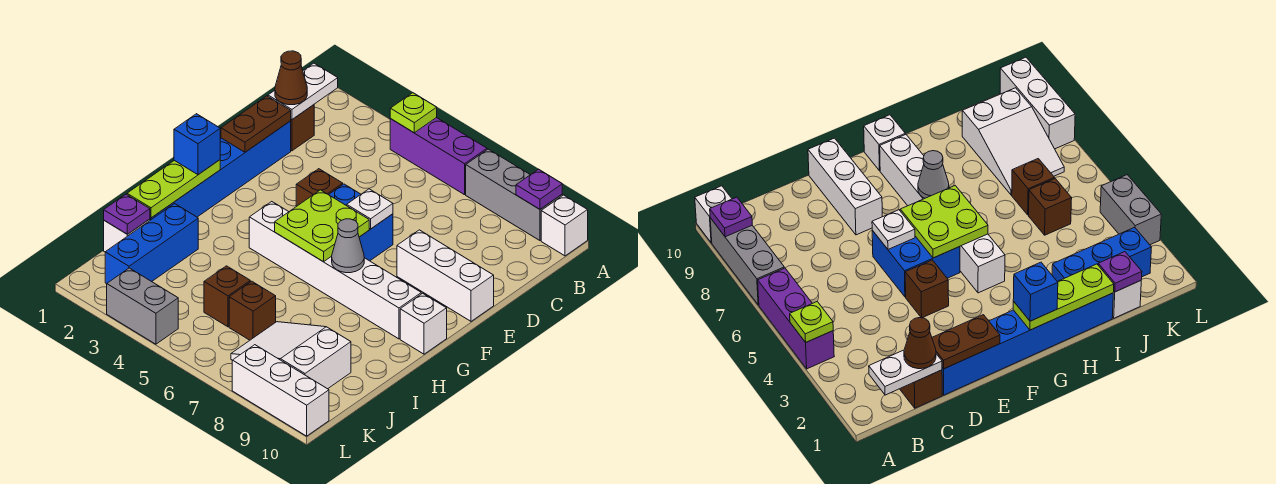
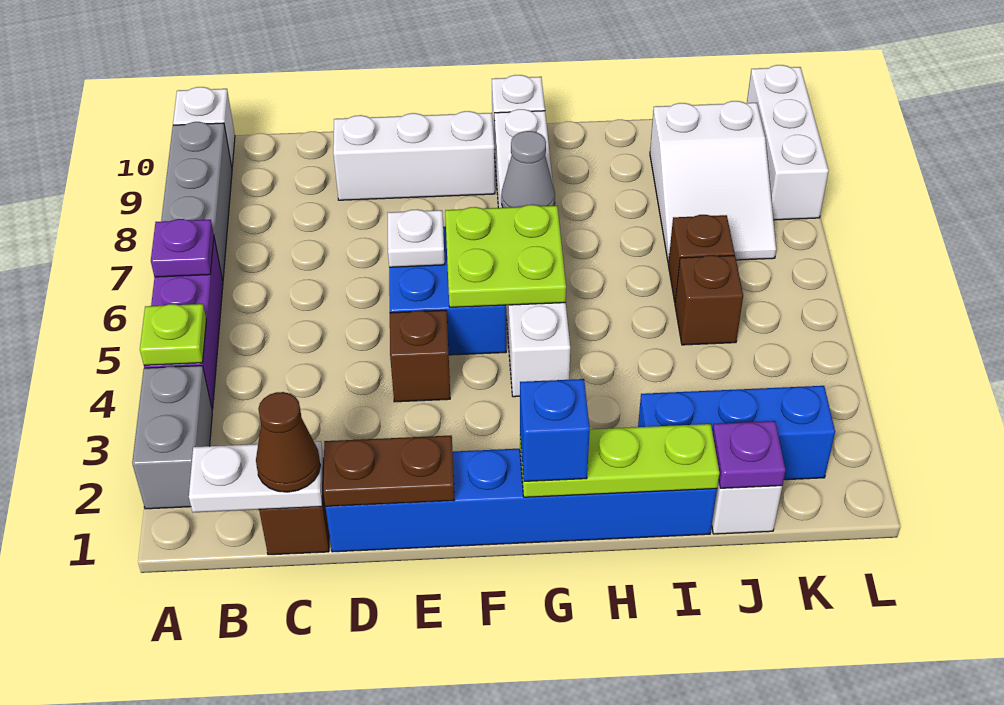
purple 1x1 plate [516,169,562,209] -> purple 1x1 plate moved to [151,219,214,277]
white 1x3 brick [397,230,494,321] -> white 1x3 brick turned to [333,111,495,200]
grey 1x2 brick [107,268,178,344] -> grey 1x2 brick moved to [132,366,212,509]

